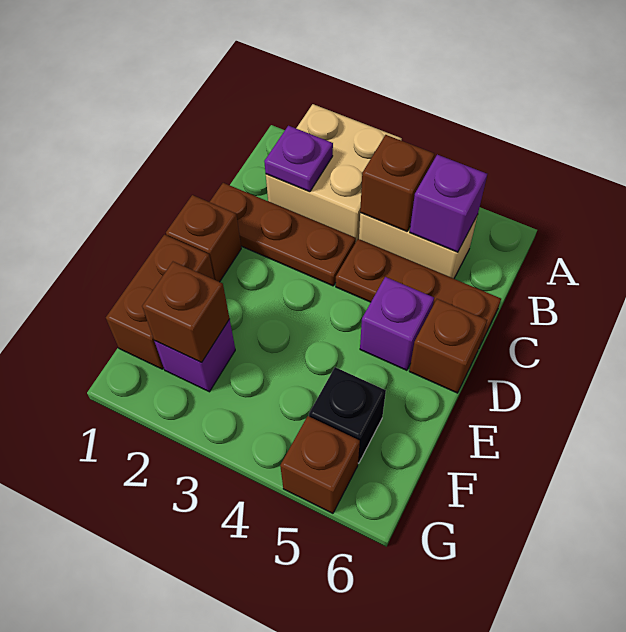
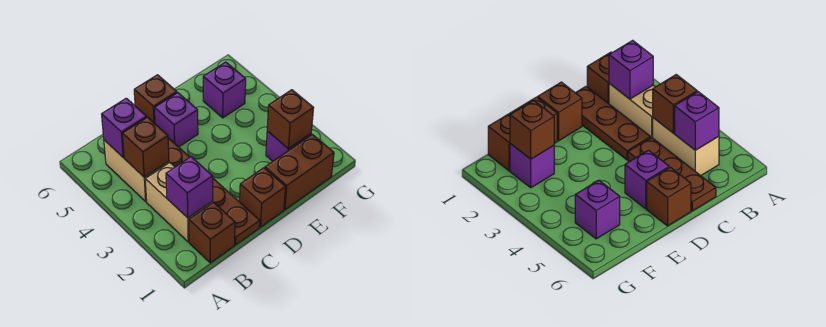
tan 2x2 brick [266,104,402,243] -> tan 1x2 brick [145,163,213,242]
purple 1x1 plate [264,126,333,192] -> purple 1x1 brick [166,157,213,218]
black 1x1 brick [309,367,386,463] -> purple 1x1 brick [203,62,246,118]
brown 1x1 brick [280,416,360,513] -> brown 1x1 brick moved to [189,202,235,263]

